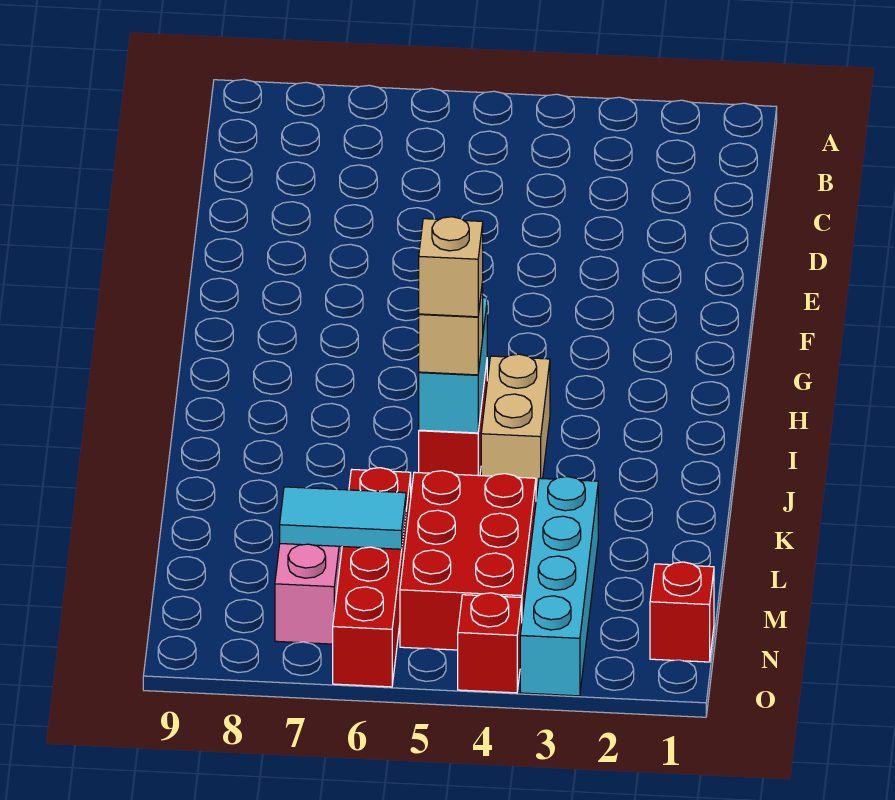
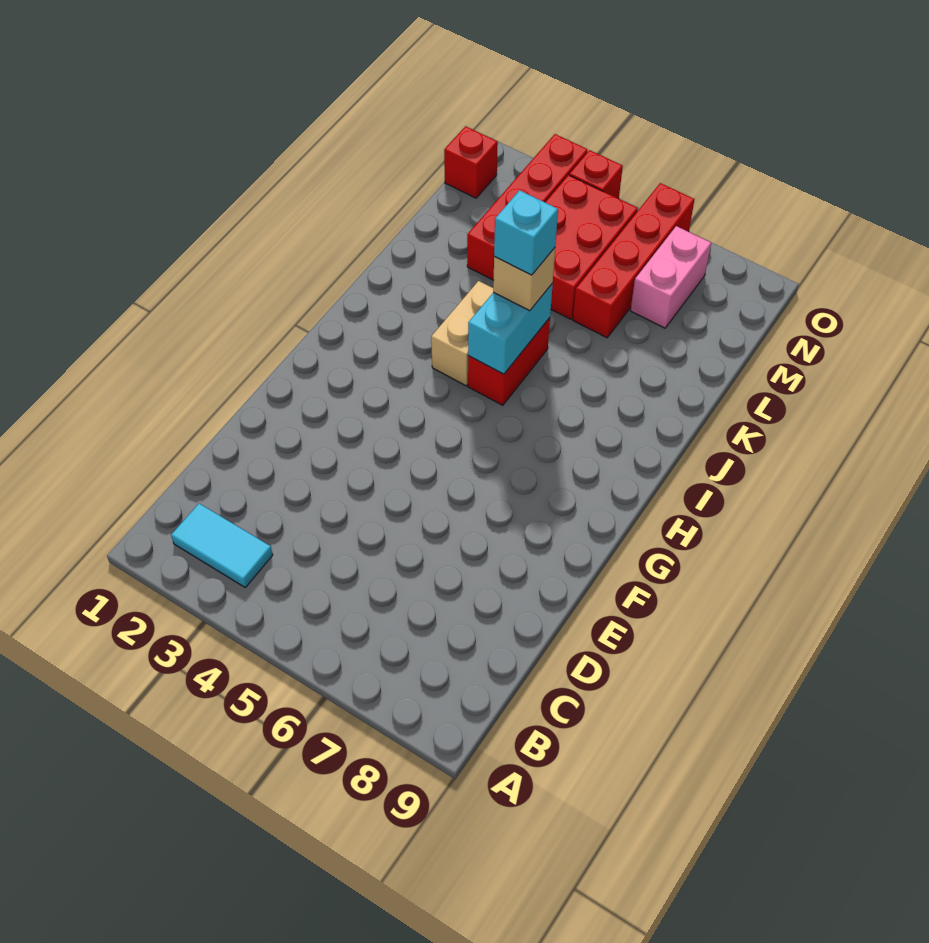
tan 1x1 brick [419,217,483,317] -> cyan 1x1 brick [494,190,558,275]
cyan 1x4 brick [520,477,598,696] -> red 1x4 brick [467,134,588,280]
cyan 1x2 tile [280,487,406,549] -> cyan 1x2 tile moved to [171,504,273,587]

